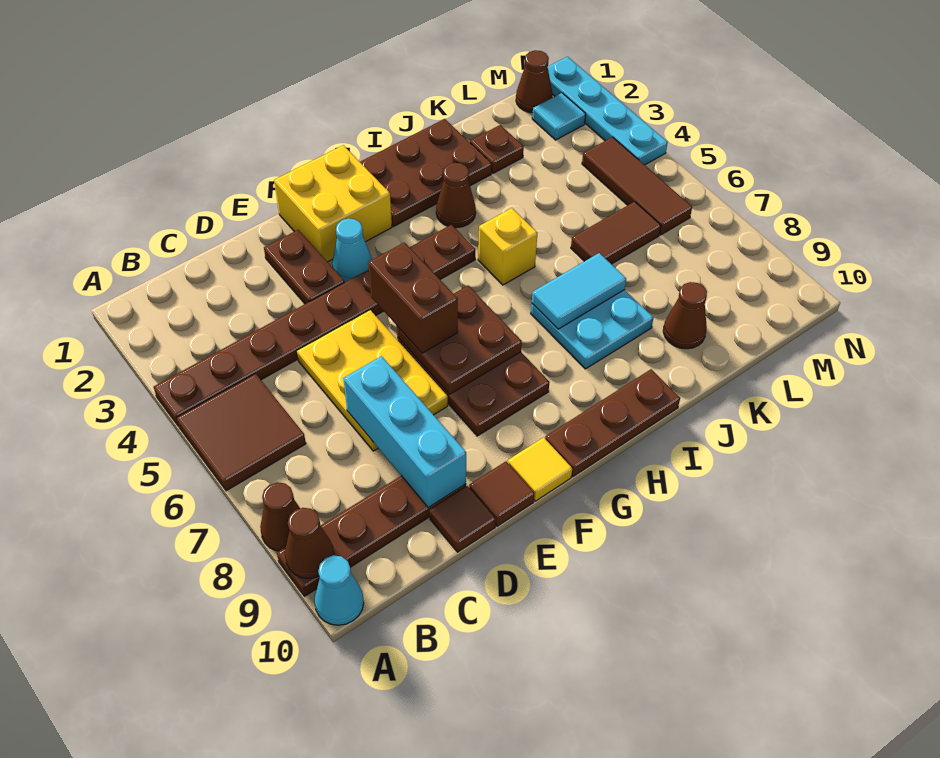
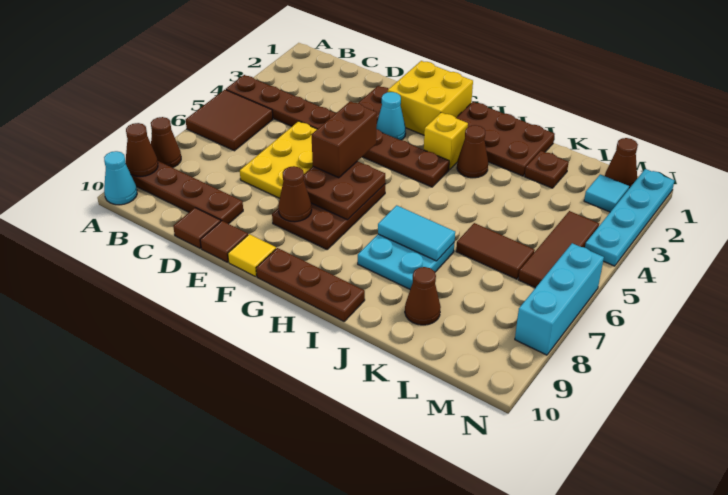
cyan 1x3 brick [343,356,466,508] -> cyan 1x3 brick moved to [515,243,604,355]
none -> brown 1x1 cone [278,166,312,222]
yellow 1x1 brick [478,208,537,285] -> yellow 1x1 brick moved to [424,112,468,170]

